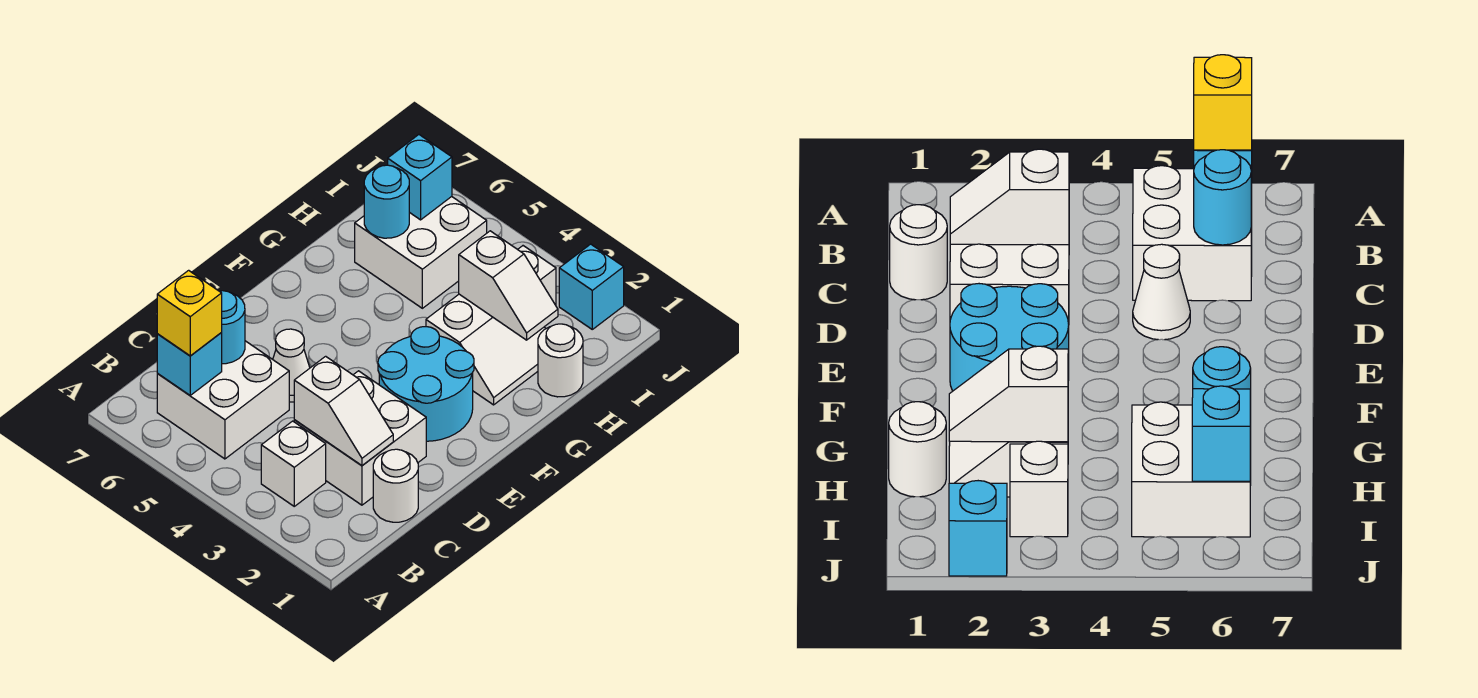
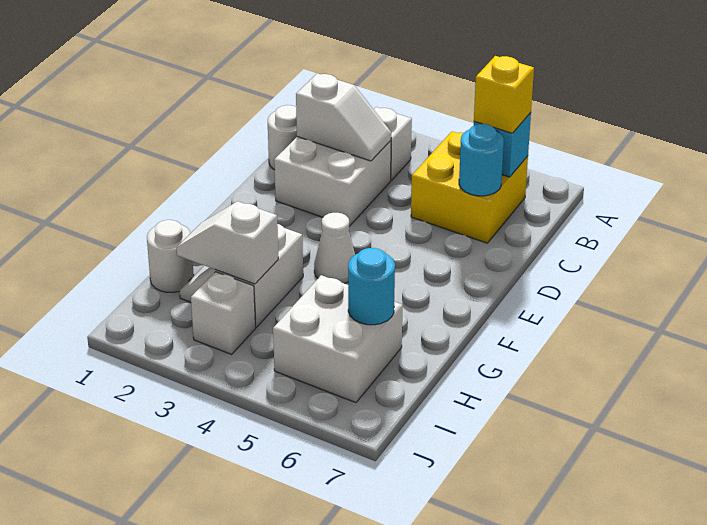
white 2x2 brick [157,341,289,459] -> yellow 2x2 brick [411,132,528,243]
white 1x2 slope [294,356,393,465] -> white 1x2 slope turned to [296,73,391,161]
white 1x1 cone [273,329,310,402] -> white 1x1 cone moved to [314,213,355,284]
cyan 2x2 round brick [378,327,474,441] -> none
cyan 1x1 brick [388,135,452,220] -> none
cyan 1x1 brick [559,244,624,329] -> none

